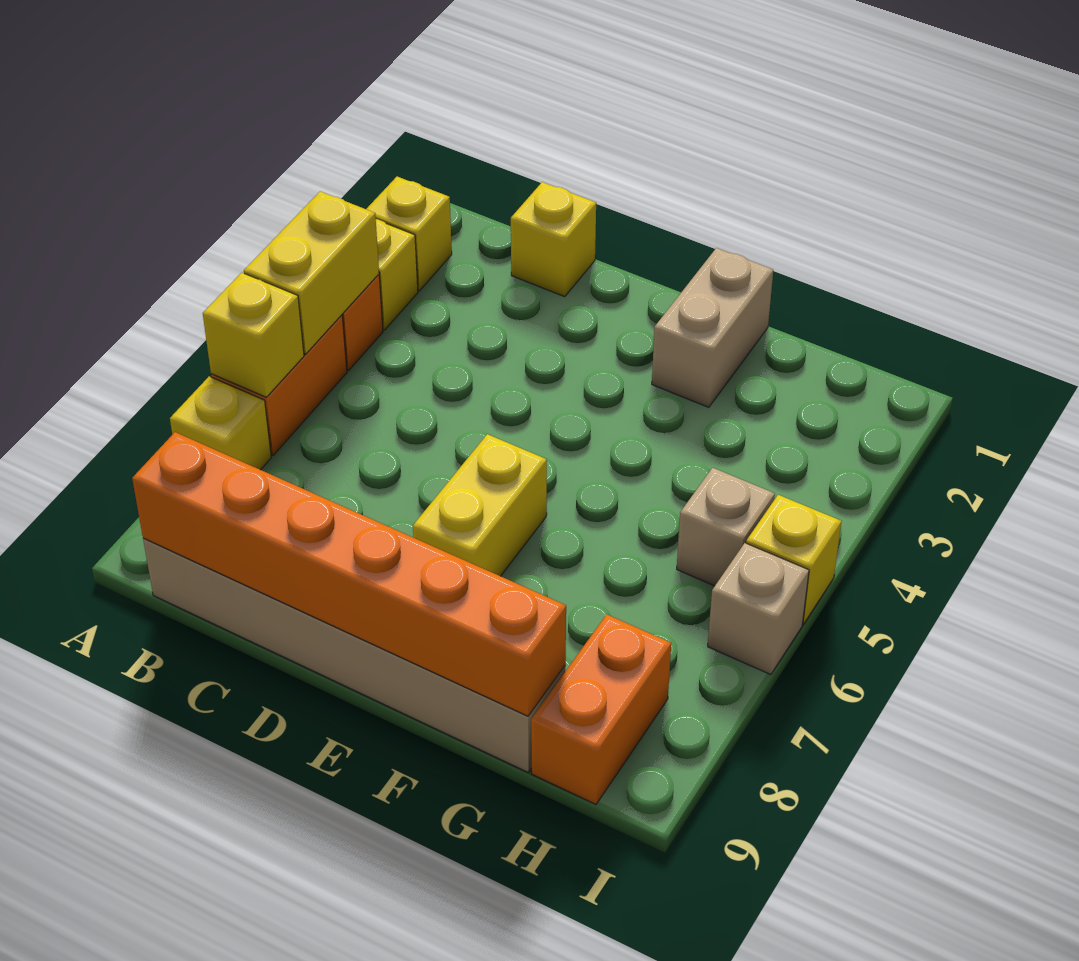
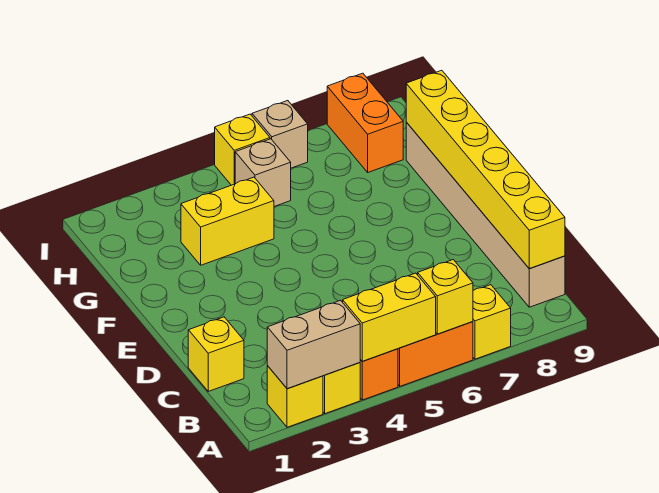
orange 1x6 brick [132,432,566,716] -> yellow 1x6 brick [406,70,565,269]
yellow 1x2 brick [413,434,547,576] -> yellow 1x2 brick moved to [181,177,274,265]
tan 1x2 brick [652,248,773,407] -> tan 1x2 brick moved to [267,300,360,389]
orange 1x2 brick [531,615,671,804] -> orange 1x2 brick turned to [327,73,403,172]

